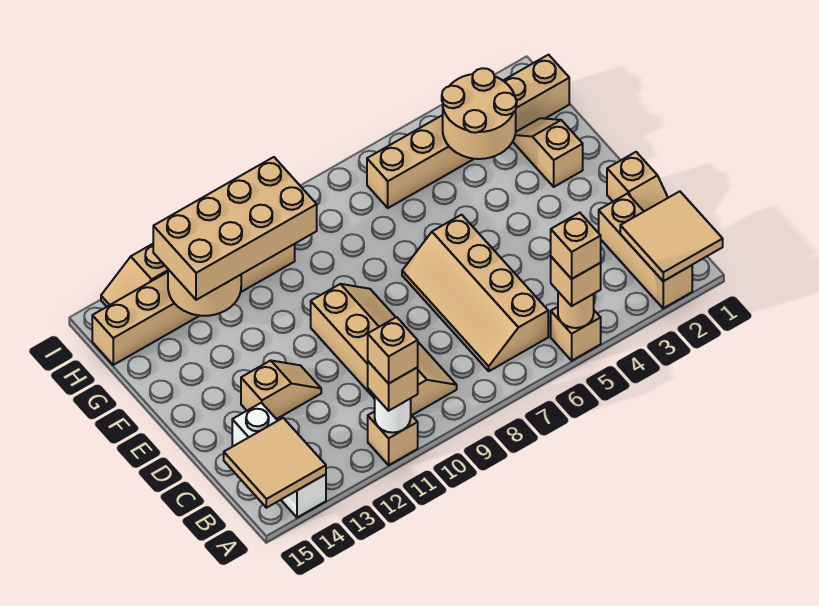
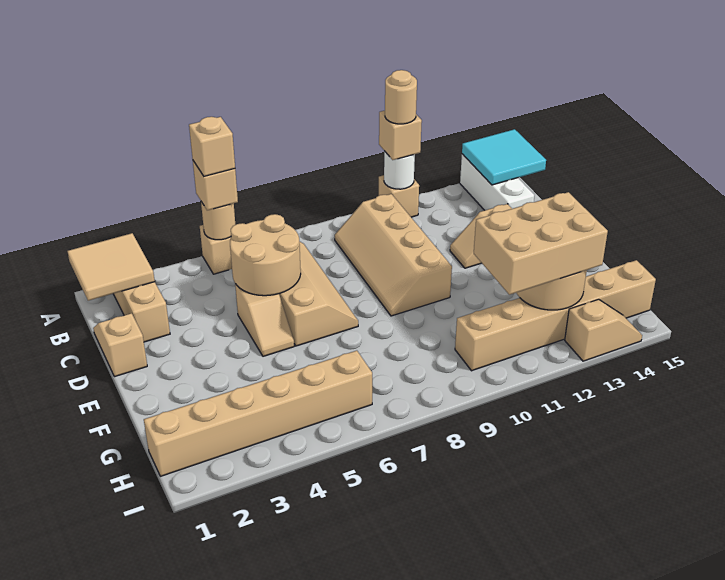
tan 1x1 brick [368,317,418,384] -> tan 1x1 round brick [385,70,417,124]
tan 2x2 tile [224,418,326,508] -> cyan 2x2 tile [462,129,546,185]
tan 1x2 slope [513,118,583,187] -> tan 1x2 slope moved to [235,284,294,356]
tan 2x2 round brick [442,68,517,159] -> tan 2x2 round brick moved to [230,214,301,296]
tan 2x4 brick [153,157,317,300] -> tan 2x3 brick [474,192,608,295]

